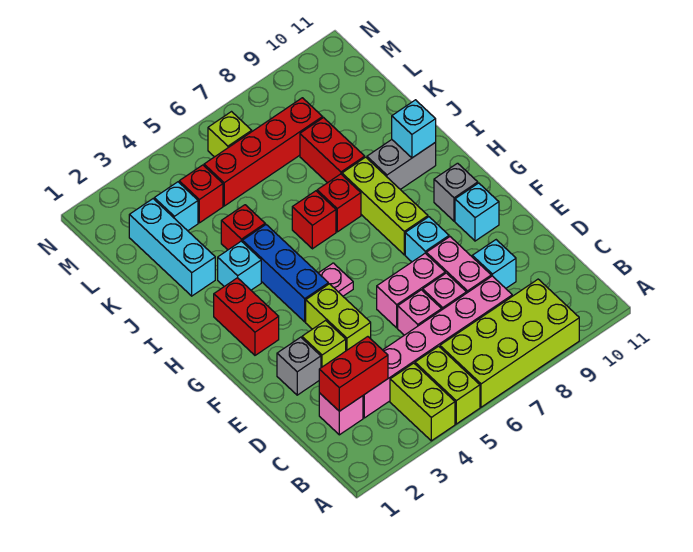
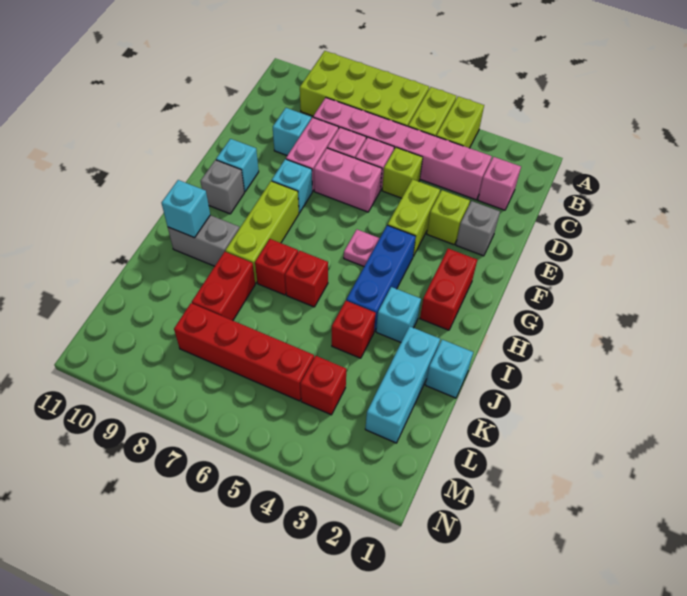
red 1x2 brick [319,337,388,411] -> none
cyan 1x1 brick [154,182,198,231] -> cyan 1x1 brick moved to [426,340,473,398]
lime 1x1 brick [208,112,252,157] -> lime 1x1 brick moved to [382,147,423,198]

